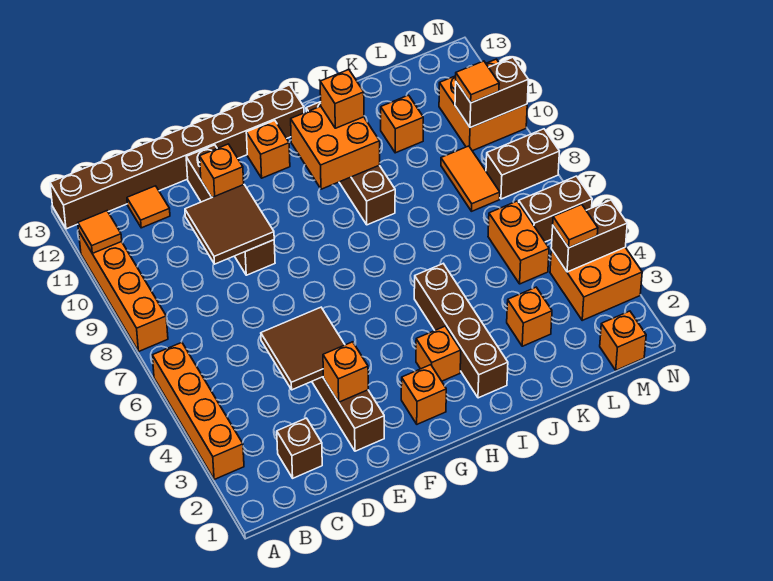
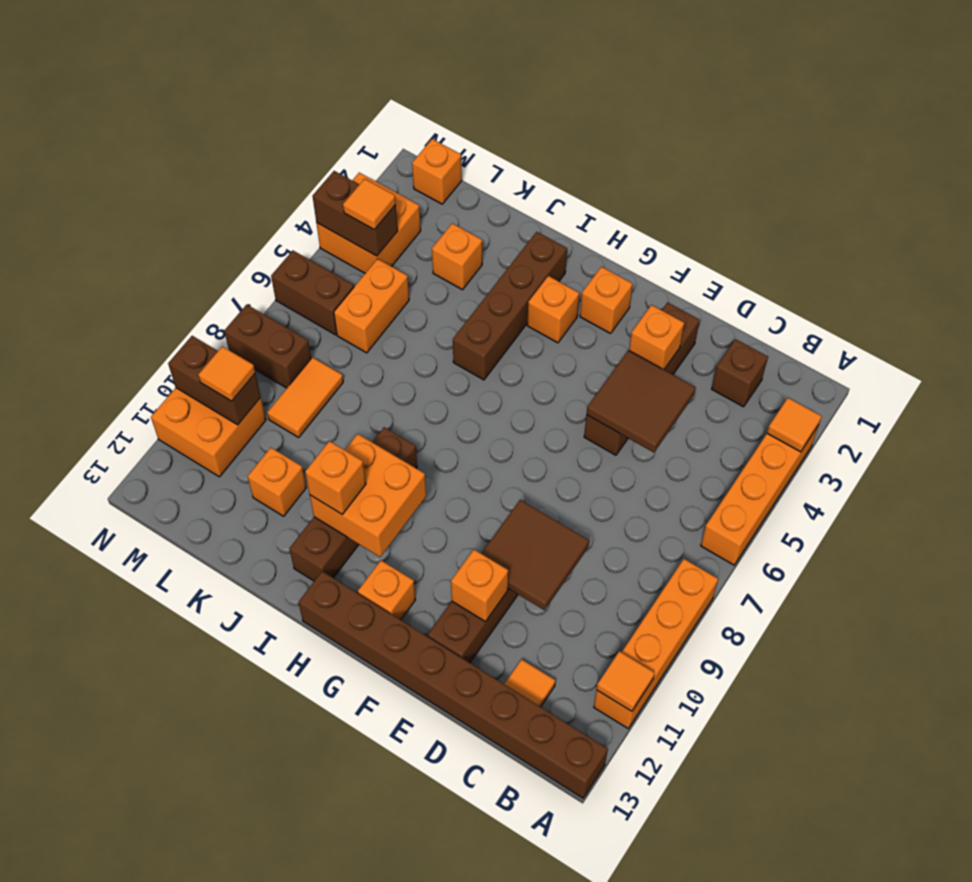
none -> orange 1x1 tile [767,398,822,452]

